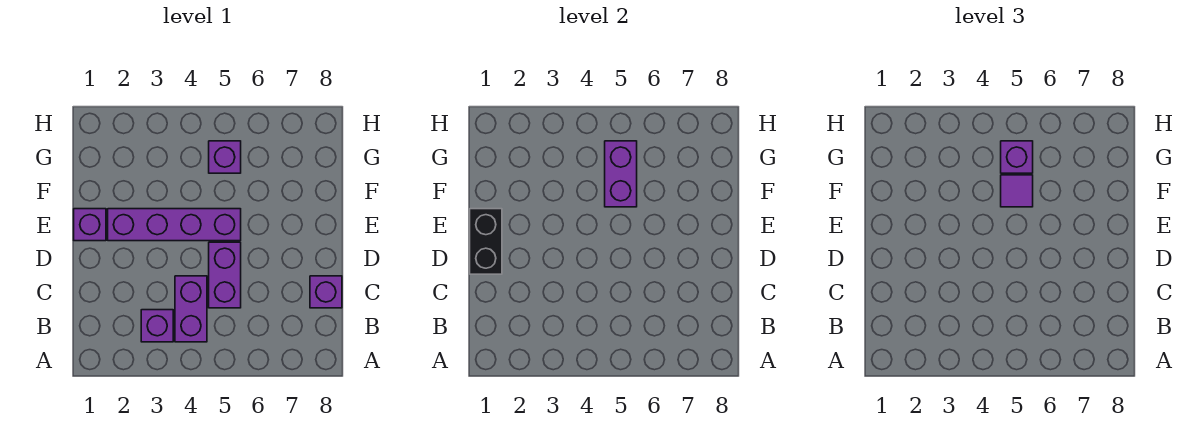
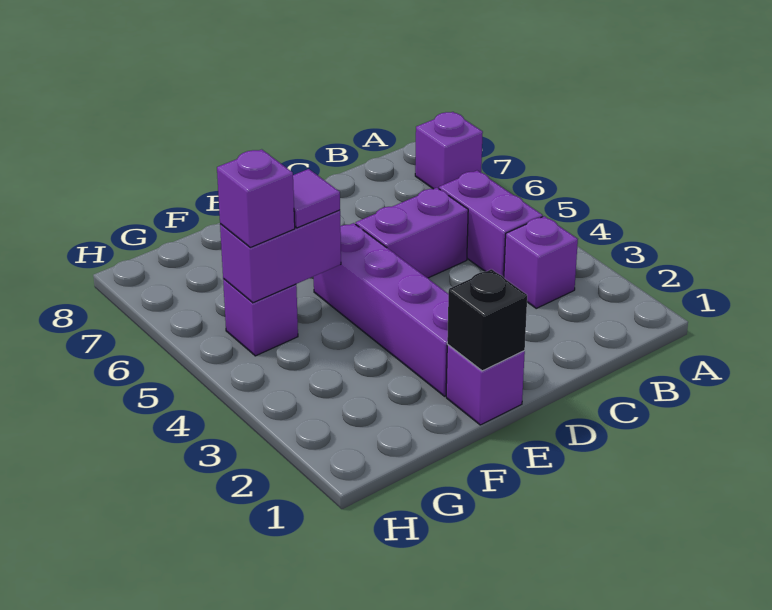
purple 1x2 brick [175,276,207,342] -> purple 1x2 brick turned to [439,171,543,277]
purple 1x1 brick [310,276,342,308] -> purple 1x1 brick moved to [415,112,483,189]
black 1x2 brick [470,209,502,274] -> black 1x1 brick [447,269,527,371]

